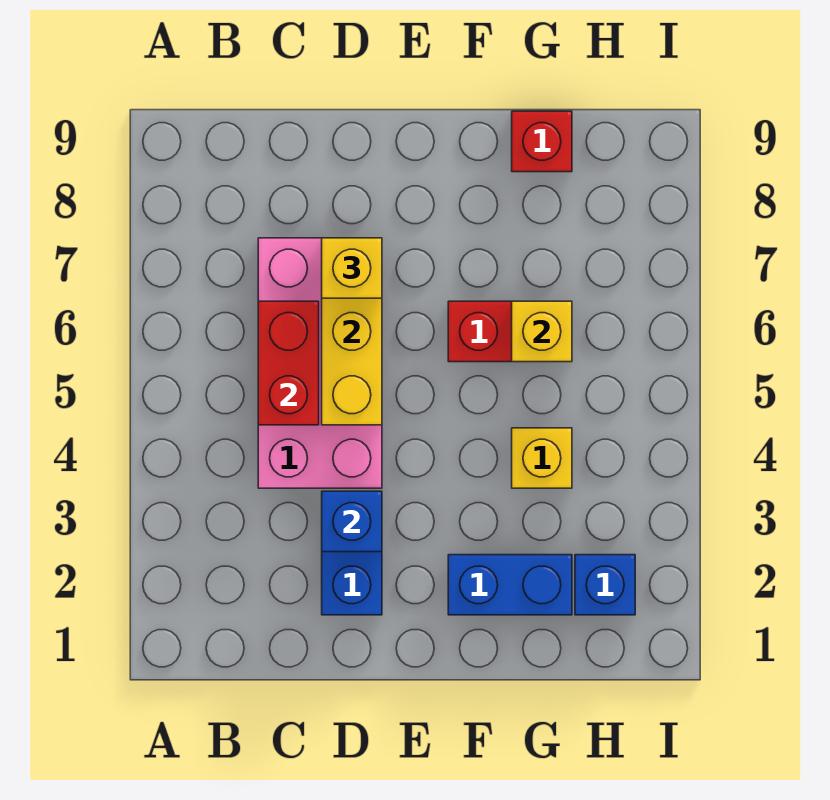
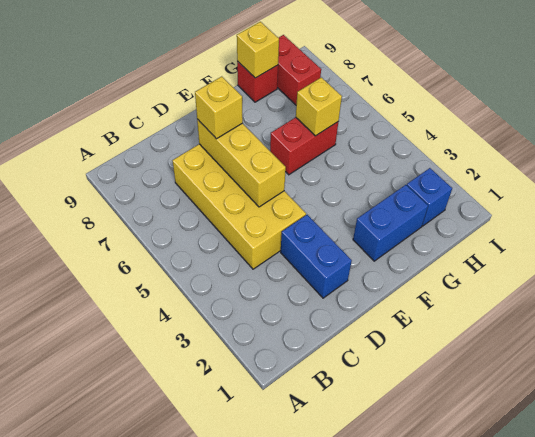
pink 2x4 brick [258,238,382,488] -> yellow 2x4 brick [173,144,306,269]
red 1x2 brick [258,301,319,425] -> red 1x2 brick moved to [277,35,321,105]
blue 1x1 brick [322,491,382,552] -> none
yellow 1x1 brick [512,428,572,488] -> yellow 1x1 brick moved to [237,22,279,78]

